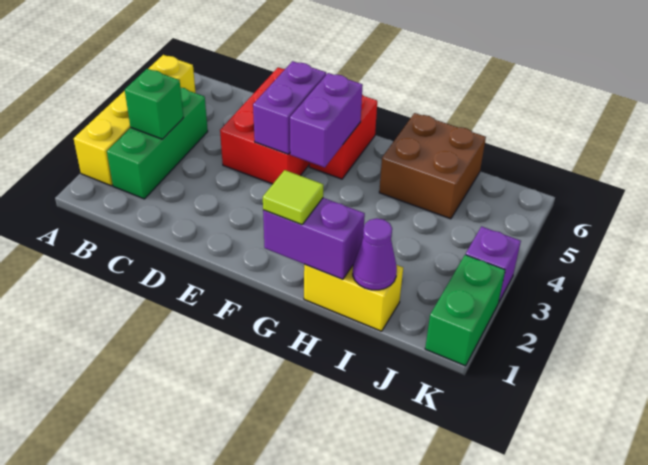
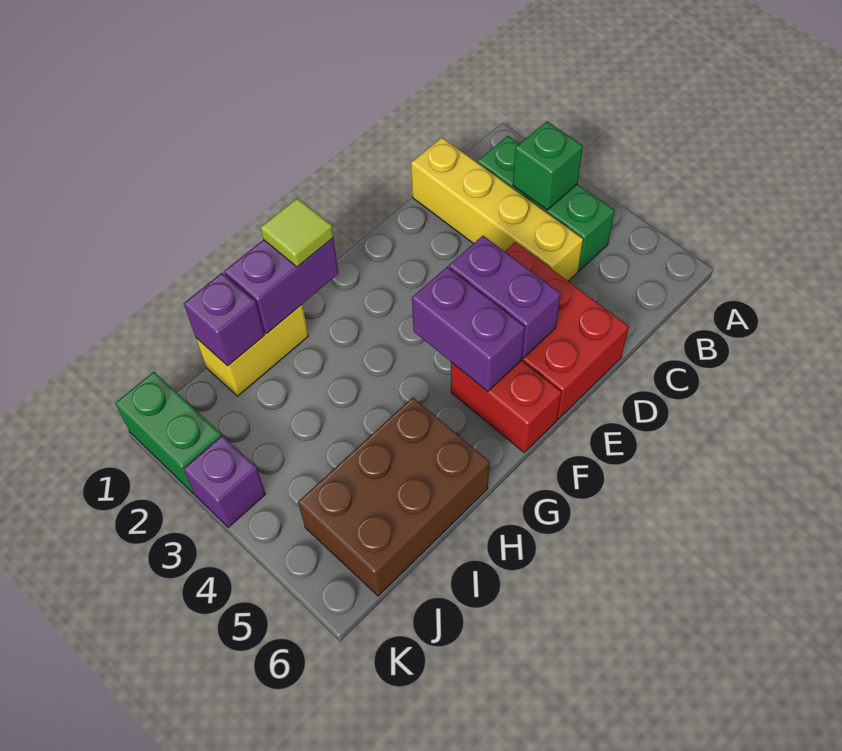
yellow 1x4 brick [74,55,196,186] -> yellow 1x4 brick moved to [411,138,583,281]
brown 2x2 brick [379,113,486,219] -> brown 2x3 brick [298,397,489,596]
purple 1x1 cone [353,218,397,290] -> purple 1x1 brick [184,273,264,366]

